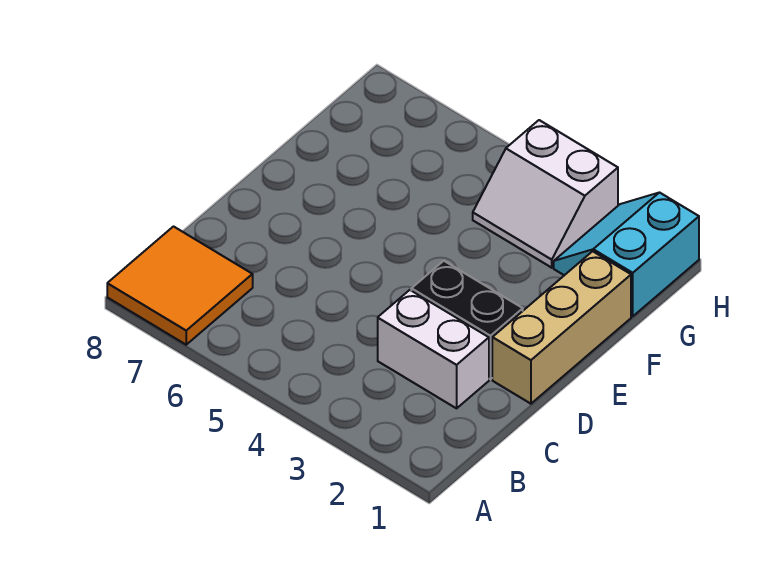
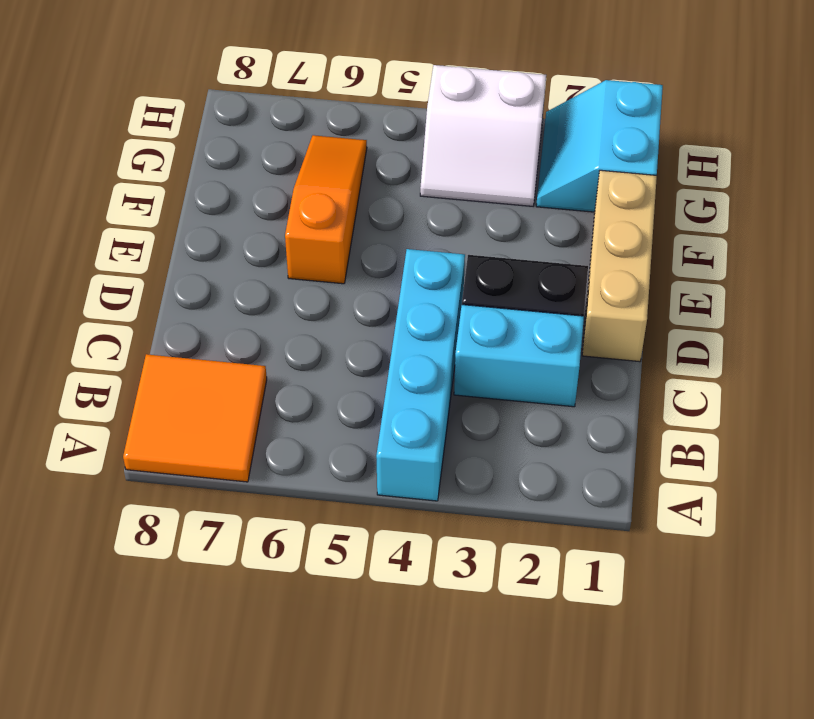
none -> cyan 1x4 brick [376,249,465,501]
white 1x2 brick [378,290,489,408] -> cyan 1x2 brick [454,305,584,407]
none -> orange 1x3 slope [285,135,367,284]

